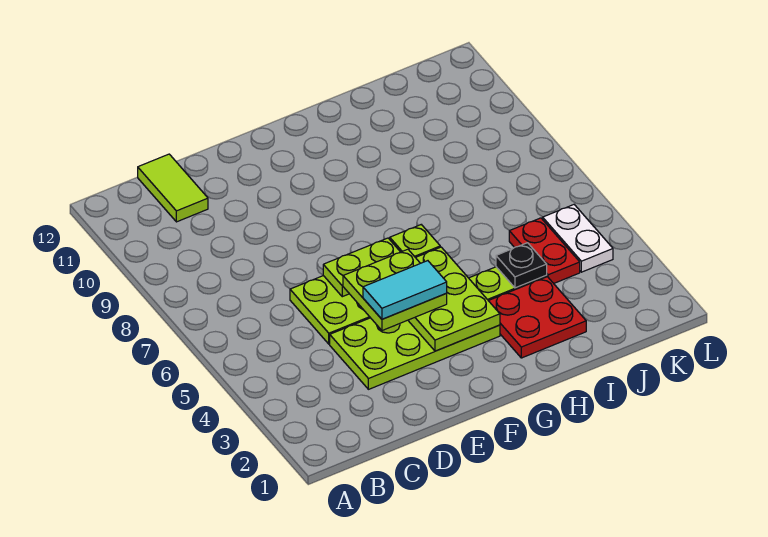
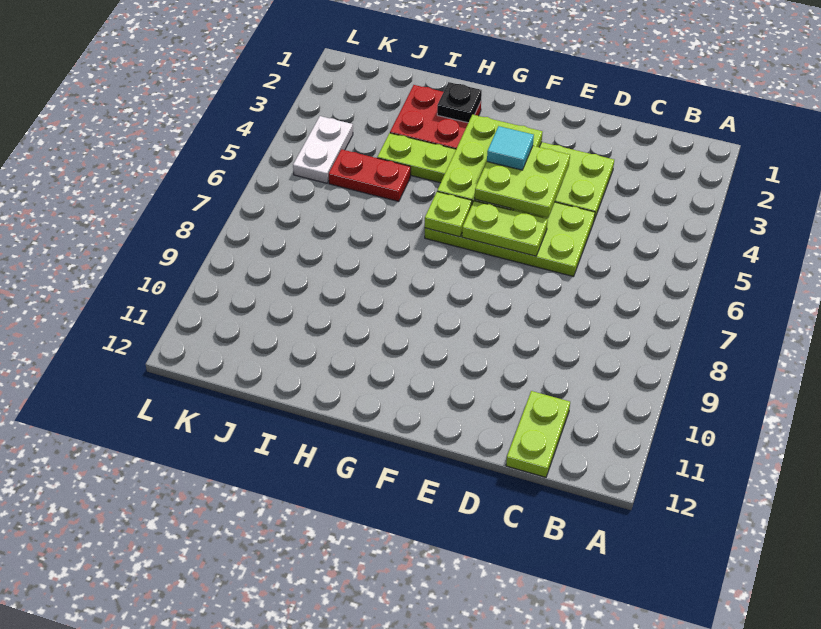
lime 1x2 tile [138,154,208,222] -> lime 1x2 plate [506,391,570,477]
cyan 1x2 tile [363,261,447,319] -> cyan 1x1 tile [487,126,534,170]
black 1x1 plate [496,243,547,288] -> black 1x1 plate moved to [437,82,482,123]
red 1x2 plate [509,218,580,283] -> red 1x2 plate turned to [328,149,411,202]

